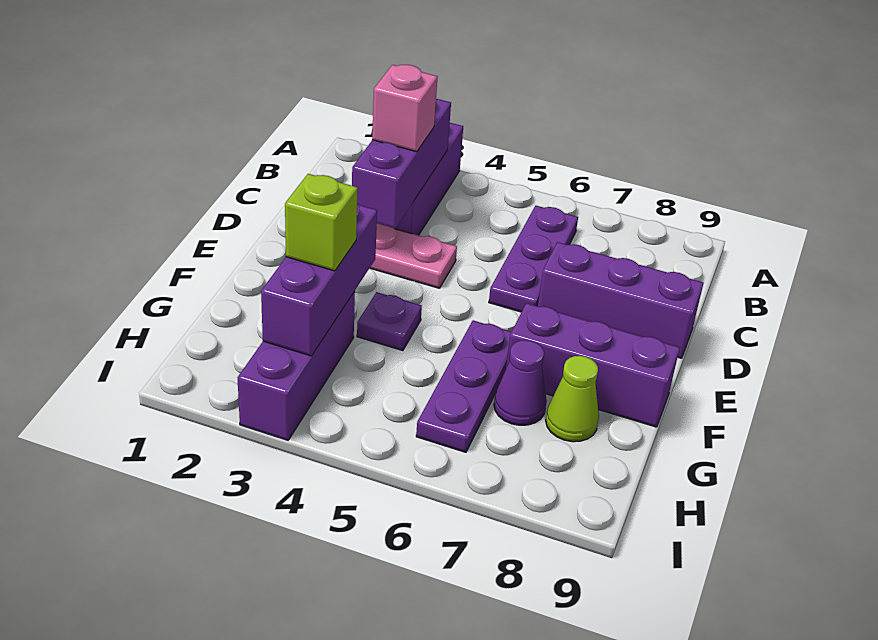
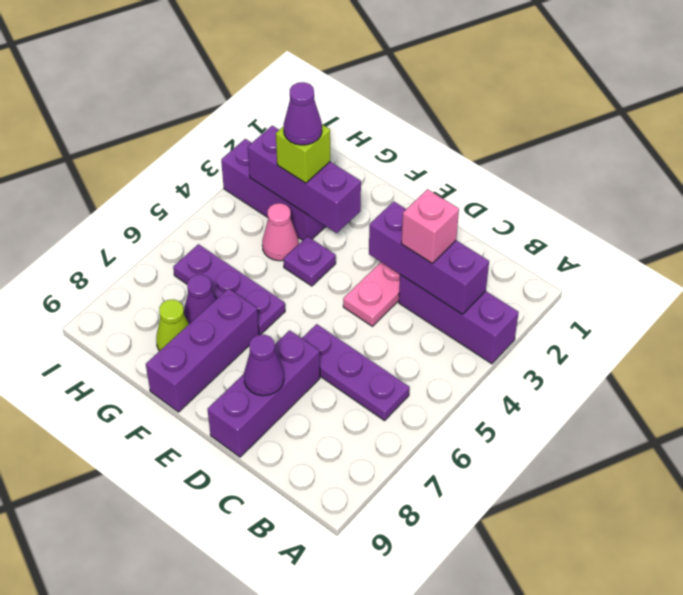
none -> purple 1x1 cone [244,334,284,396]
none -> purple 1x1 cone [283,82,322,145]
none -> pink 1x1 cone [262,203,299,261]

